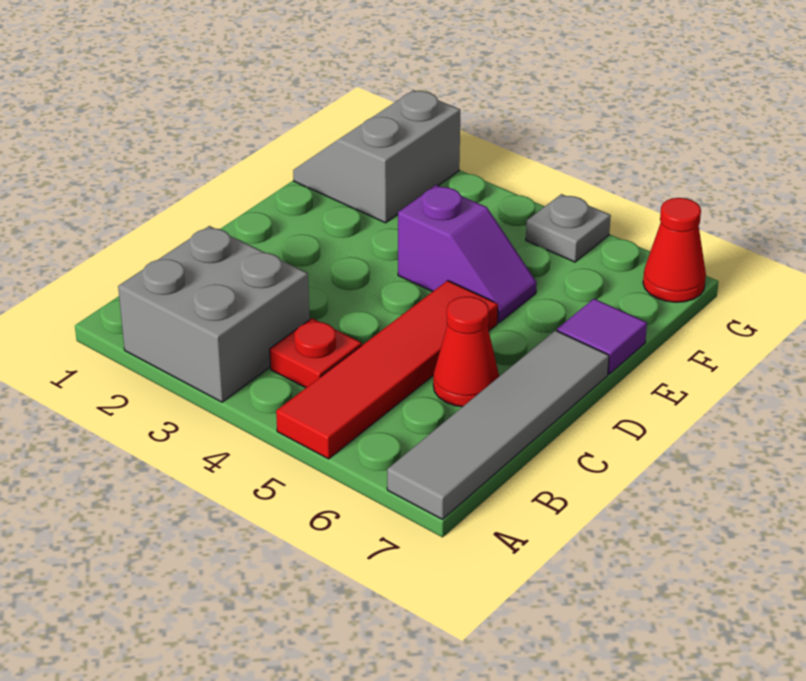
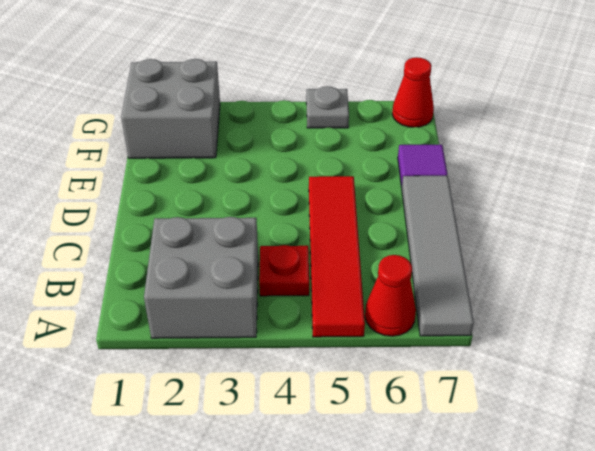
red 1x1 cone [433,297,499,407] -> red 1x1 cone moved to [365,255,416,336]
purple 1x2 slope [398,185,537,323] -> none
grey 2x2 slope [293,90,460,223] -> grey 2x2 brick [121,59,220,158]

